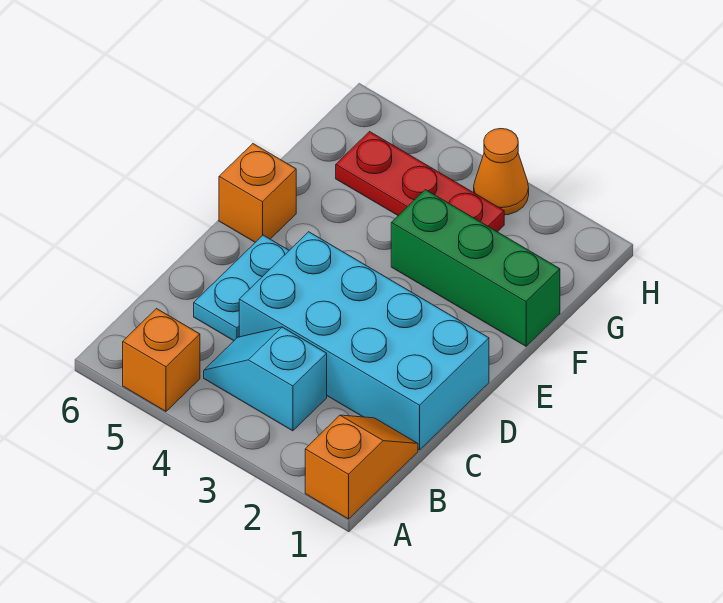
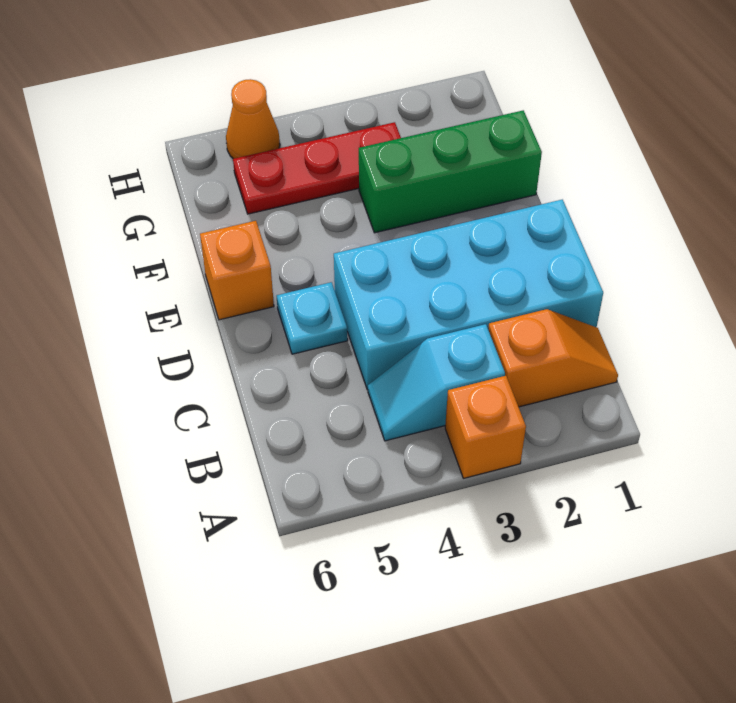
orange 1x2 slope [305,415,418,519] -> orange 1x2 slope turned to [488,309,618,407]
orange 1x1 brick [123,309,200,411] -> orange 1x1 brick moved to [445,376,526,478]
cyan 1x2 plate [194,235,289,341] -> cyan 1x1 plate [277,282,348,354]
orange 1x1 cone [474,129,529,215] -> orange 1x1 cone moved to [226,79,280,159]

